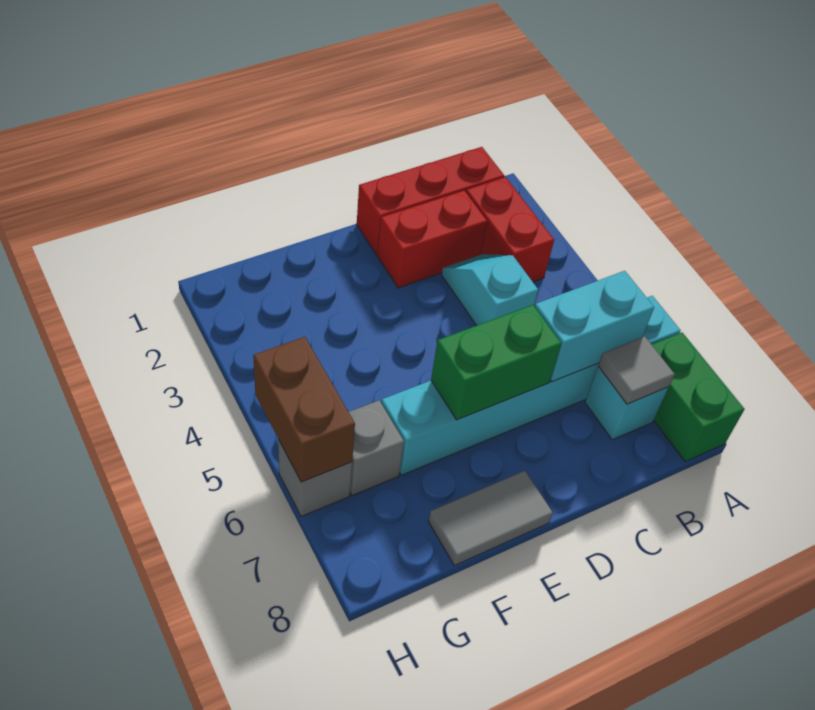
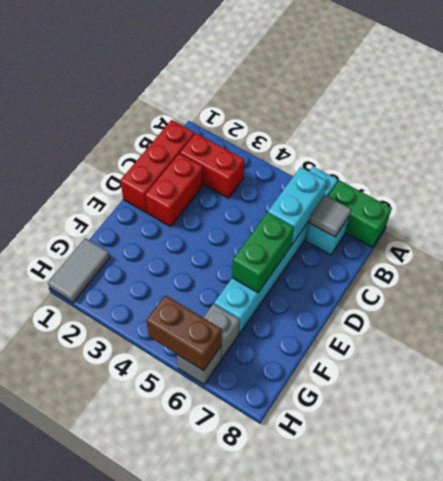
cyan 1x2 slope [442,254,538,326] -> none
grey 1x2 tile [429,471,553,566] -> grey 1x2 tile moved to [48,238,110,302]

